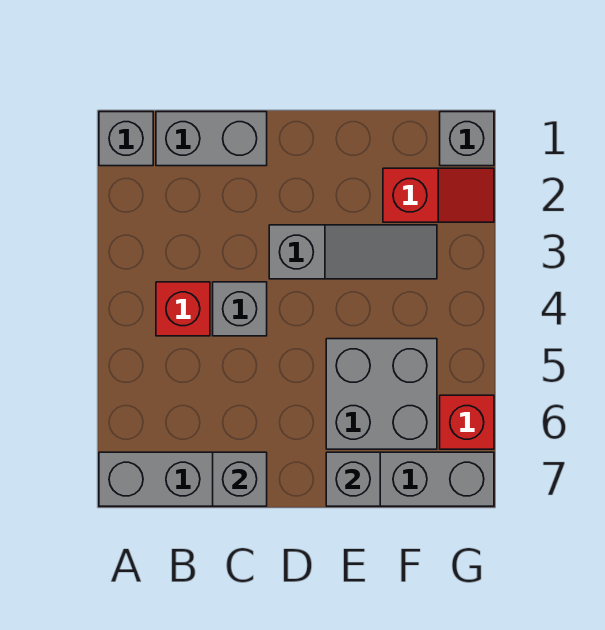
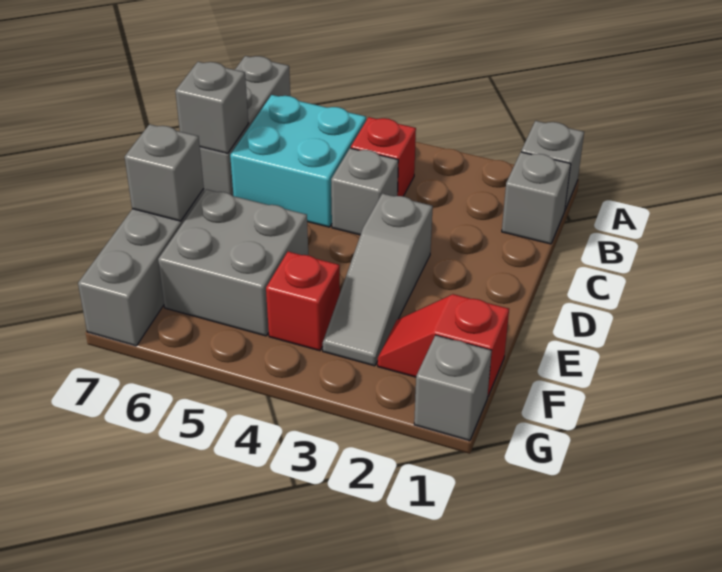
grey 1x2 brick [156,112,267,166] -> grey 1x1 brick [502,152,571,244]
none -> cyan 2x2 brick [230,95,366,227]
red 1x2 slope [383,168,494,222] -> red 1x2 slope turned to [378,294,509,397]
red 1x1 brick [440,395,494,449] -> red 1x1 brick moved to [266,252,340,351]

